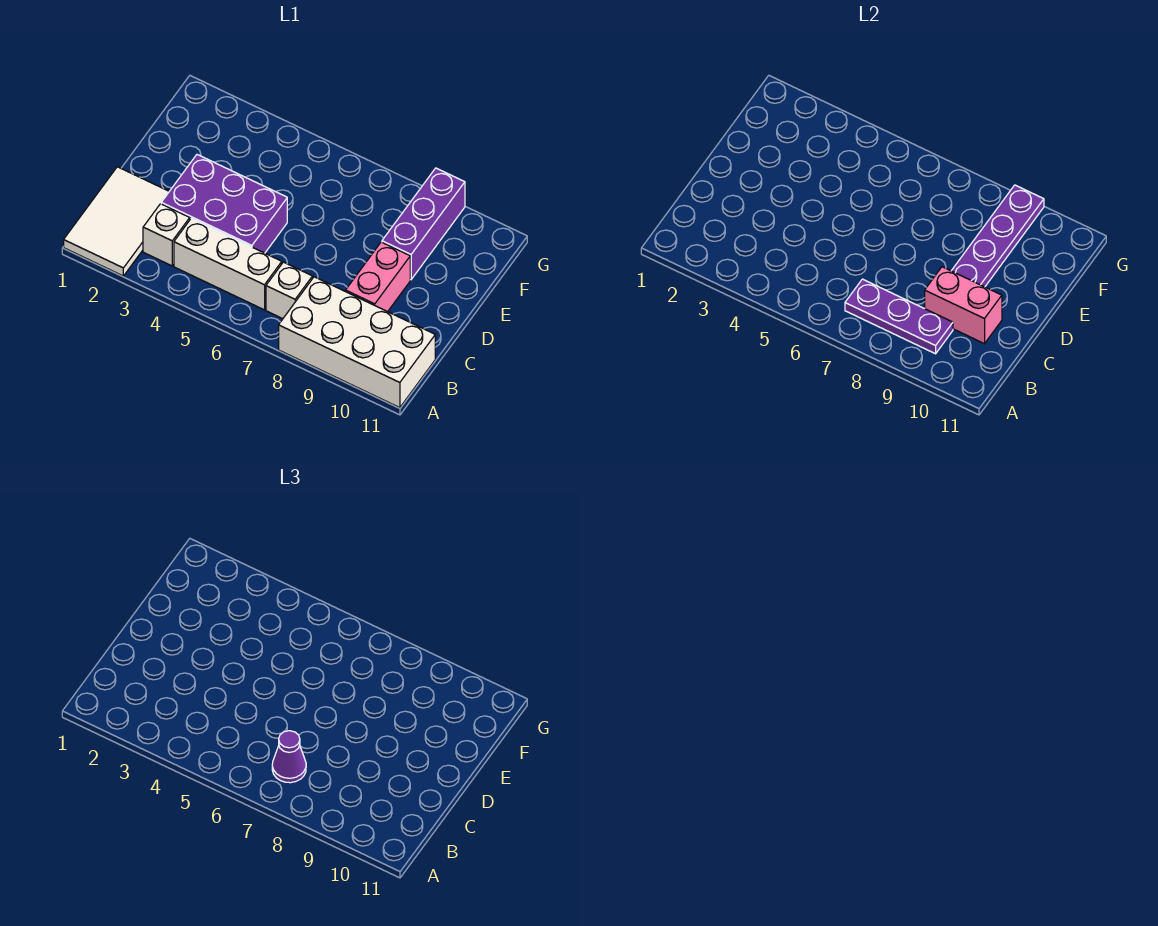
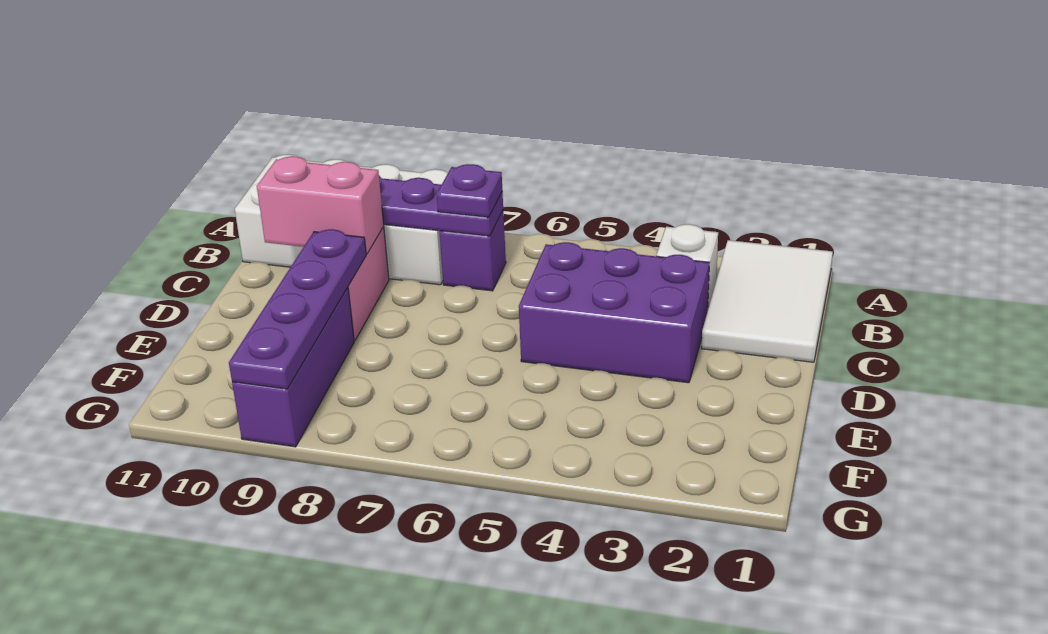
white 1x3 brick [174,218,282,310] -> none
white 1x1 brick [266,262,313,319] -> purple 1x1 brick [439,211,506,291]
purple 1x1 cone [272,731,306,783] -> purple 1x1 plate [437,164,502,217]

